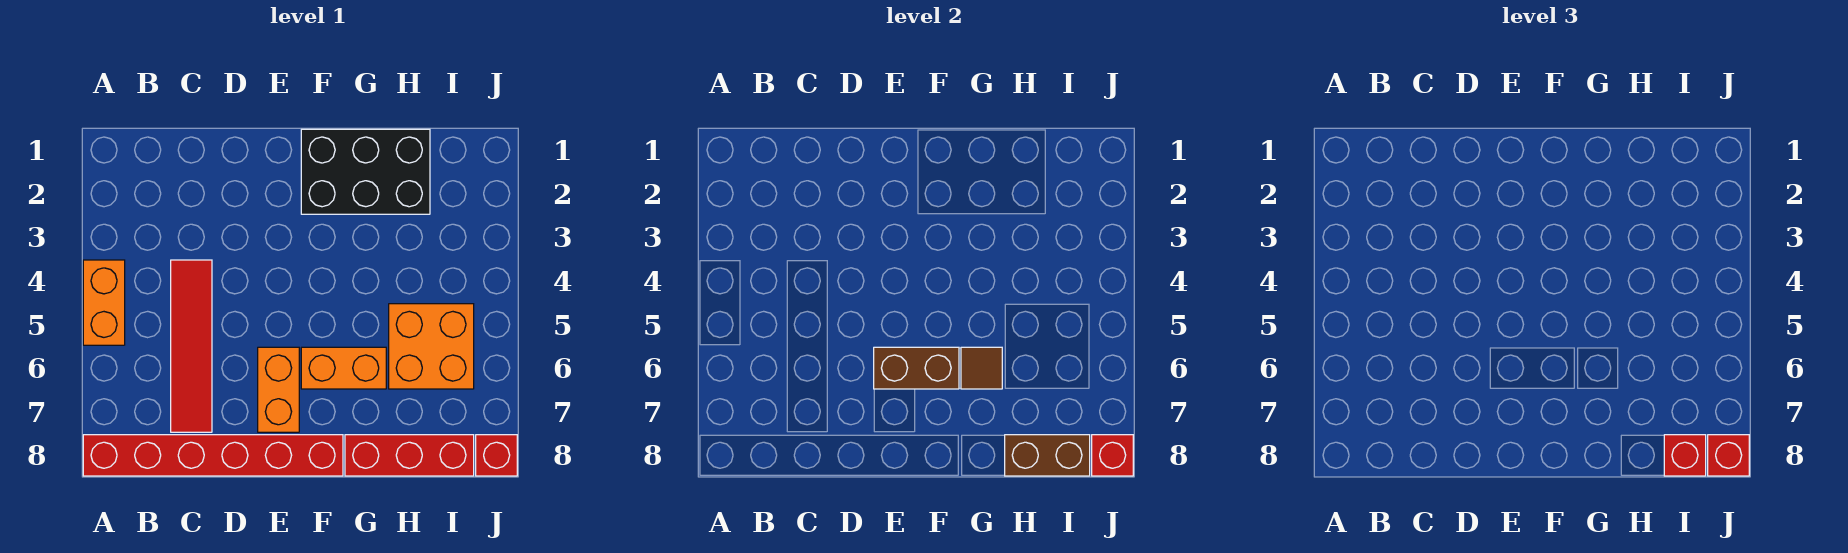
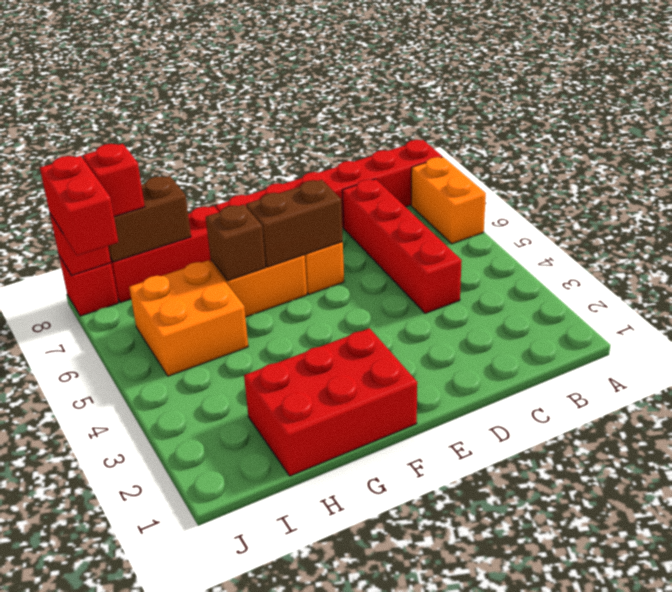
orange 1x2 brick [83,260,125,345] -> orange 1x2 brick moved to [411,157,486,244]
red 1x4 tile [171,260,212,432] -> red 1x4 brick [342,179,462,313]
black 2x3 brick [301,129,430,214] -> red 2x3 brick [244,328,417,476]
brown 1x1 tile [961,347,1002,389] -> brown 1x1 brick [206,205,266,281]
red 1x1 brick [1708,435,1749,476] -> red 1x2 brick [40,156,118,256]

